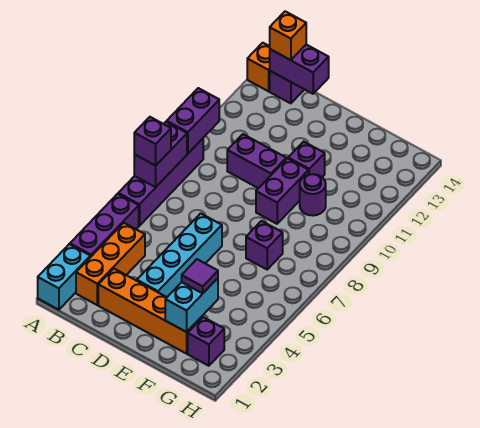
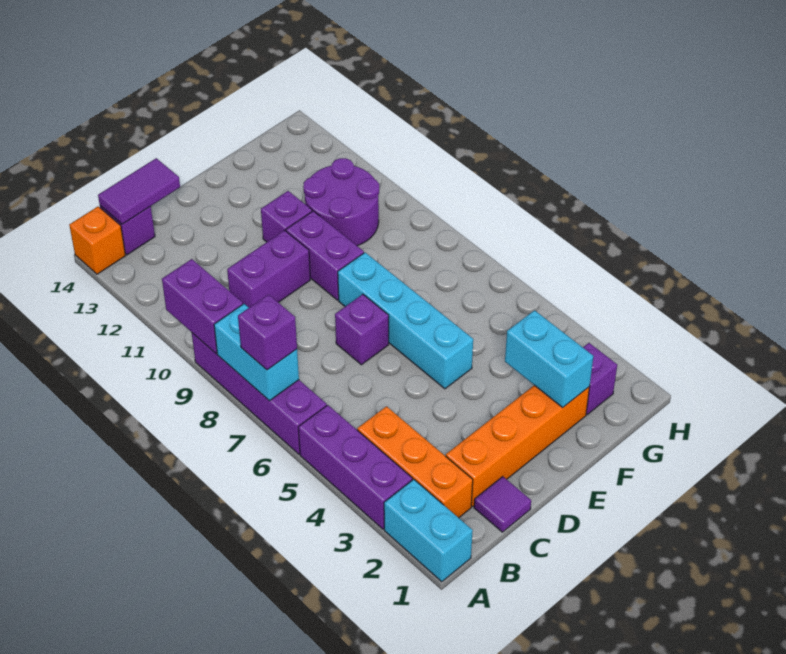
purple 1x2 brick [134,122,187,187] -> cyan 1x2 brick [214,304,299,401]
purple 1x2 brick [270,45,329,94] -> purple 1x2 tile [98,158,180,224]
orange 1x1 brick [270,11,306,60] -> none
cyan 1x4 brick [137,213,222,297] -> cyan 1x4 brick moved to [338,253,473,389]
purple 1x1 tile [182,259,218,293] -> purple 1x1 tile moved to [474,476,531,532]
purple 1x1 brick [246,221,283,269] -> purple 1x1 brick moved to [335,294,389,365]
purple 1x1 round brick [300,174,326,216] -> purple 2x2 round brick [303,158,379,246]

